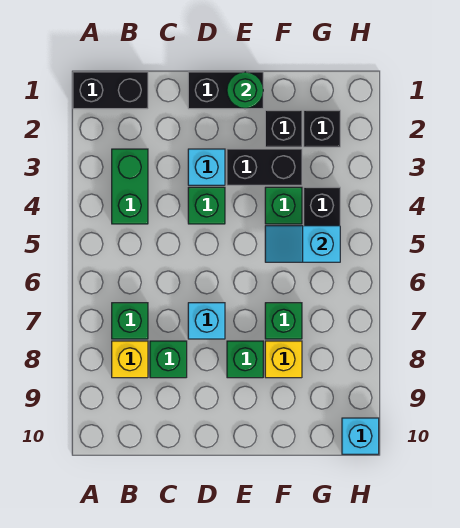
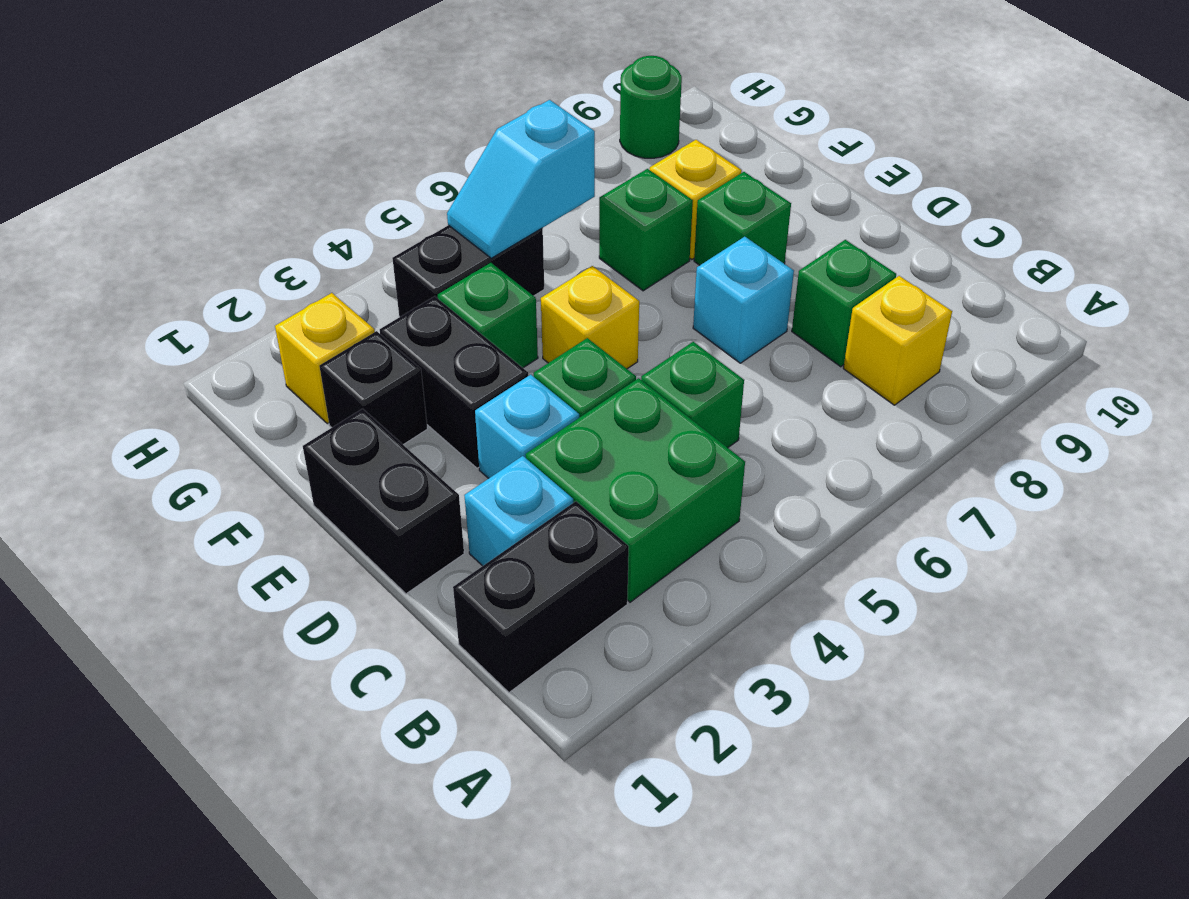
black 1x2 brick [73,72,148,109] -> black 1x2 brick turned to [453,501,629,692]
green 1x2 brick [112,149,148,224] -> green 2x2 brick [526,378,745,602]
green 1x1 brick [112,303,148,339] -> green 1x1 brick moved to [641,342,744,448]
green 1x1 round brick [227,72,263,109] -> green 1x1 round brick moved to [620,56,682,158]
none -> yellow 1x1 brick [541,266,639,369]
cyan 1x2 slope [265,226,340,262] -> cyan 1x2 slope turned to [447,100,595,258]
black 1x1 brick [304,110,340,147] -> yellow 1x1 brick [275,293,375,424]
cyan 1x1 brick [342,418,379,454] -> cyan 1x1 brick moved to [464,456,573,566]

